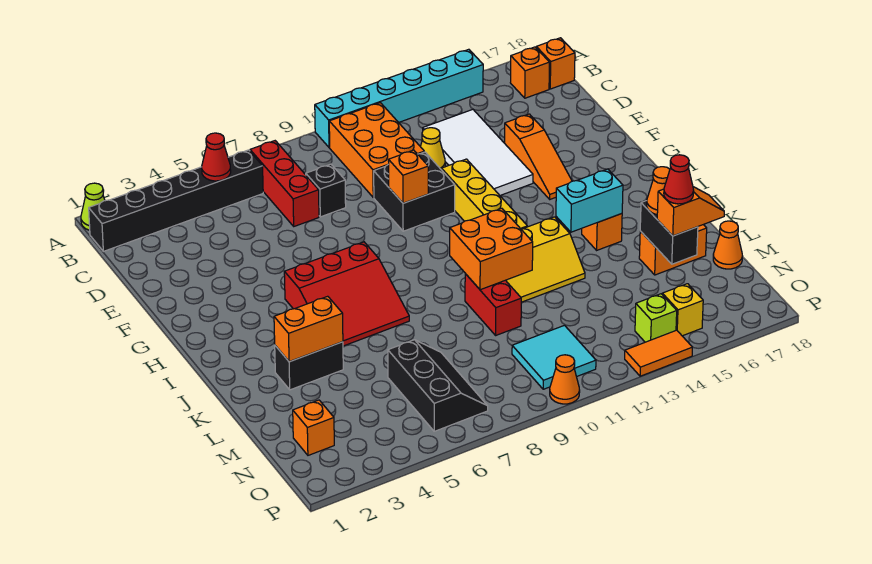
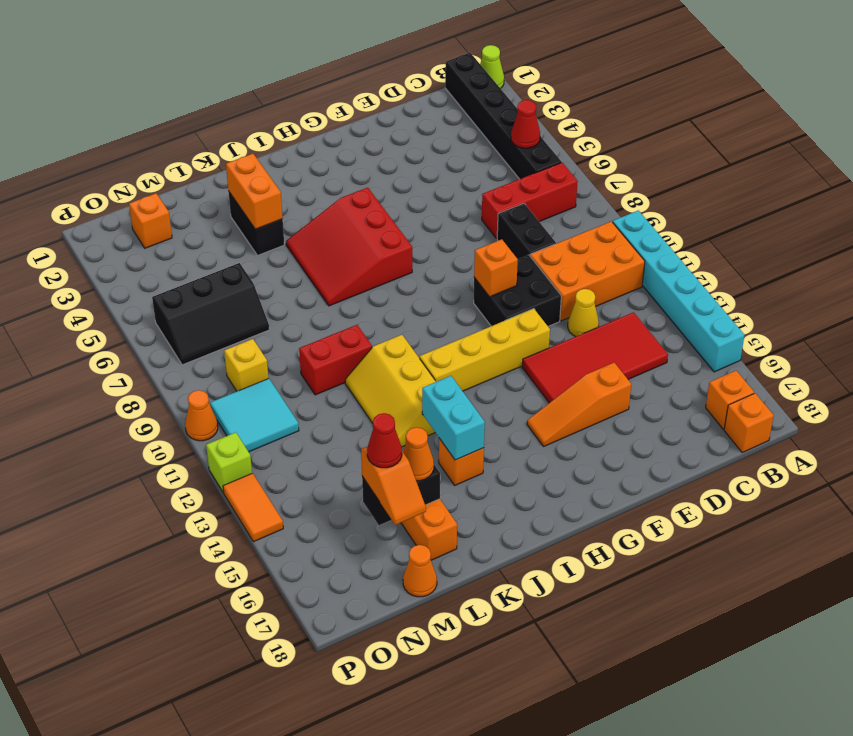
white 2x4 tile [423,110,533,195] -> red 2x4 tile [522,312,668,403]
black 1x1 brick [306,164,346,217] -> black 1x2 brick [497,204,556,259]
orange 2x2 brick [450,208,533,290] -> none
lime 1x1 brick [635,294,677,342] -> lime 1x1 brick moved to [206,432,252,493]
yellow 1x1 brick [662,284,703,336] -> yellow 1x1 brick moved to [224,339,268,391]

